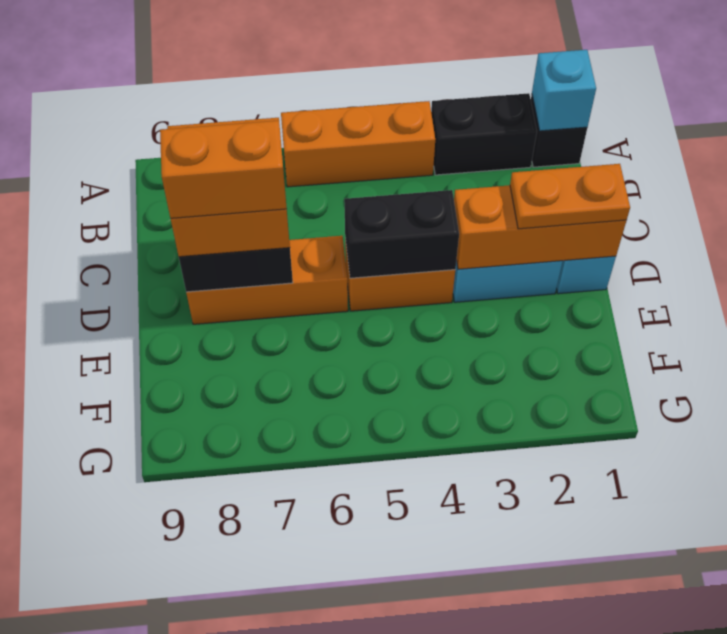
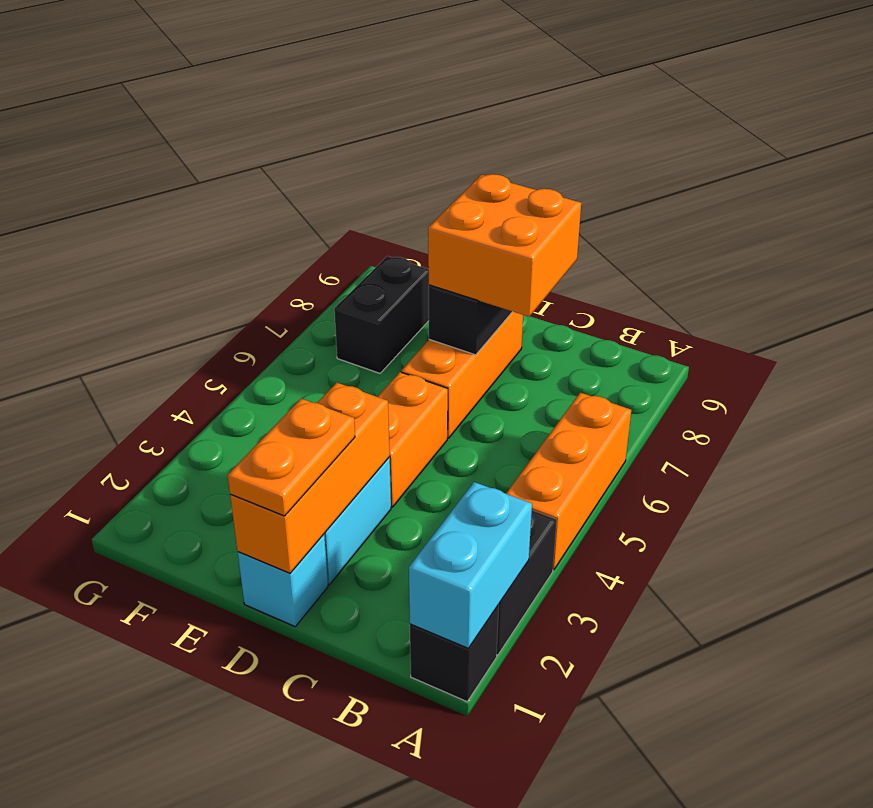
cyan 1x1 brick [532,50,596,131] -> cyan 1x2 brick [409,482,532,648]
black 1x2 brick [344,190,459,278] -> black 1x2 brick moved to [334,256,429,373]
orange 1x2 brick [160,120,287,218] -> none

